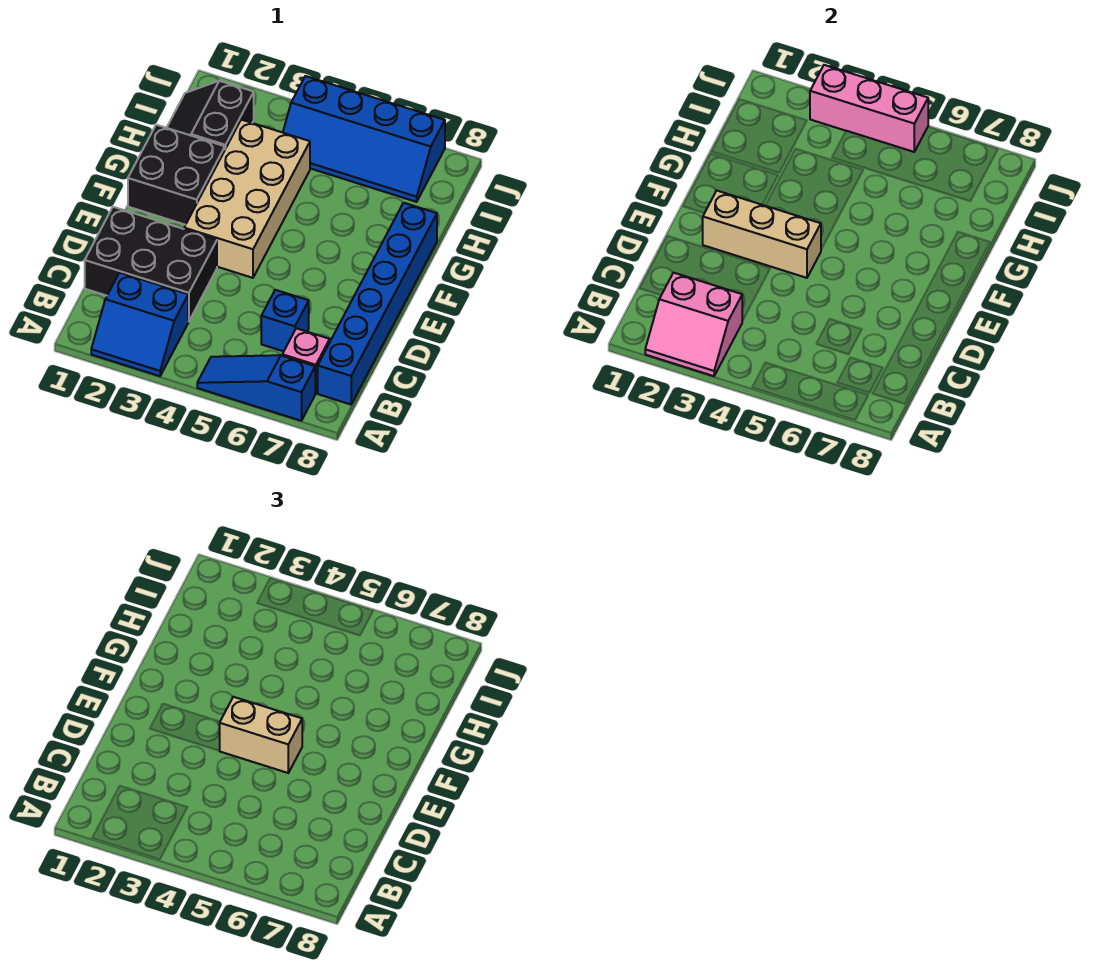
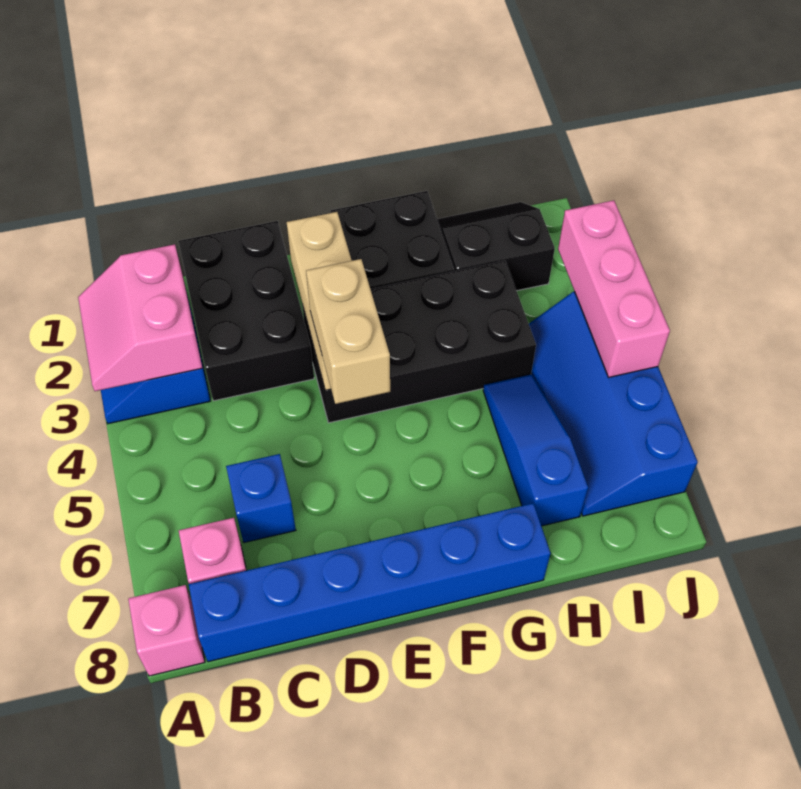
blue 1x3 slope [197,355,315,421] -> blue 1x3 slope moved to [483,374,588,526]
none -> pink 1x1 brick [128,585,205,676]
tan 2x4 brick [184,120,310,278] -> black 2x4 brick [303,261,536,423]

